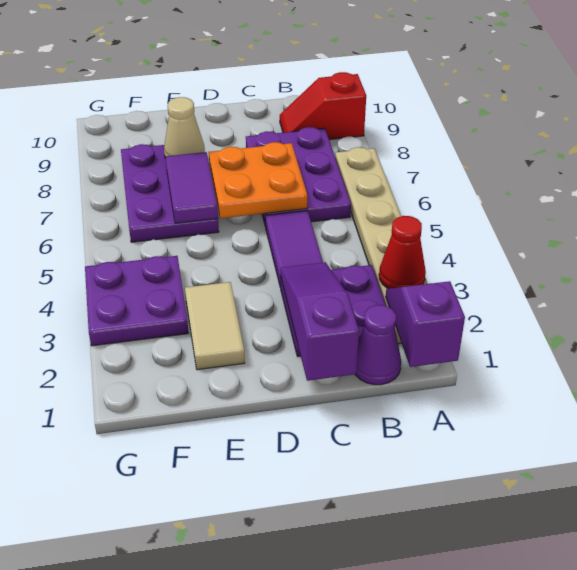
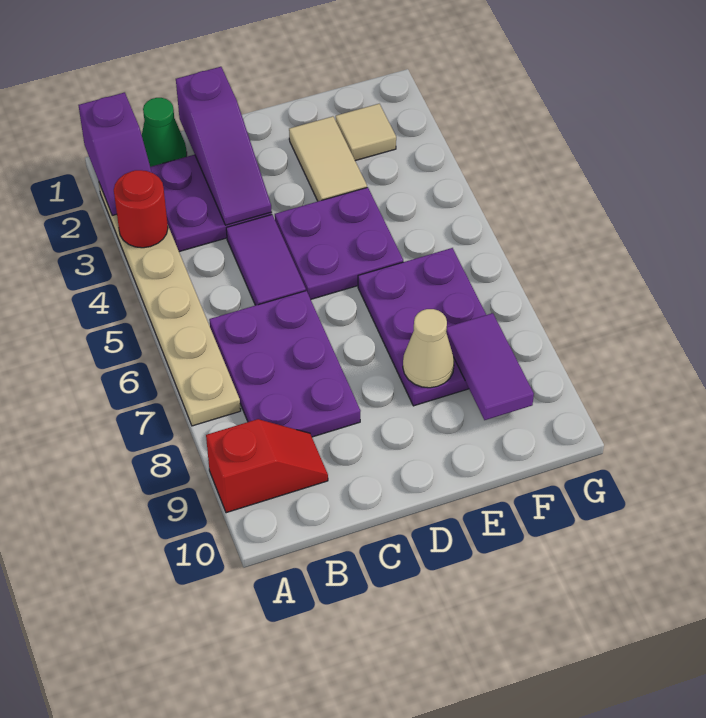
red 1x1 cone [379,216,426,289] -> red 1x1 round brick [114,170,168,248]
purple 1x1 cone [355,305,401,385] -> green 1x1 cone [142,98,187,167]
orange 2x2 plate [209,142,307,218] -> none
purple 1x2 tile [165,152,218,223] -> purple 1x2 tile moved to [446,313,534,420]
none -> tan 1x1 tile [336,104,396,161]
purple 2x2 plate [85,256,189,346] -> purple 2x2 plate moved to [275,187,403,299]

